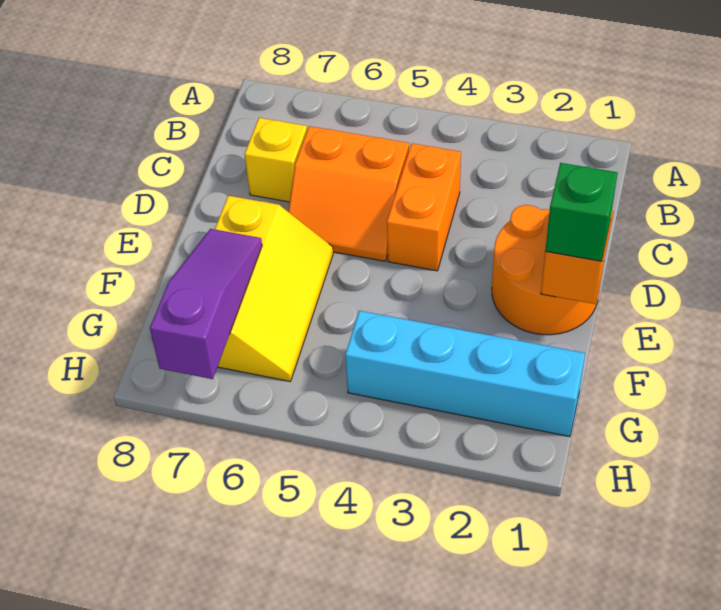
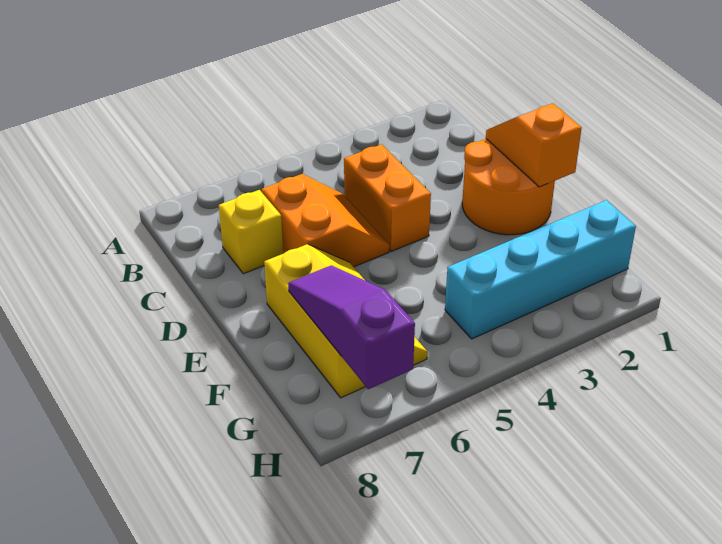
orange 2x2 slope [288,126,409,261] -> orange 2x2 slope turned to [262,174,389,267]
green 1x1 brick [545,163,617,261] -> none

